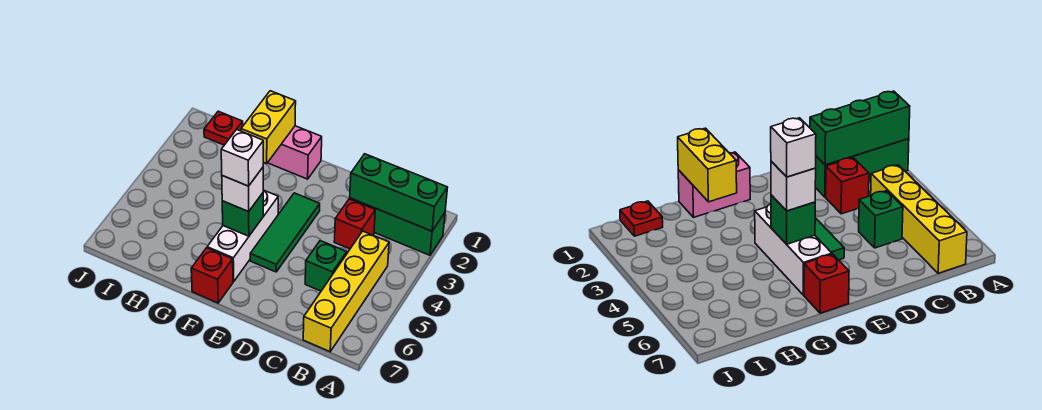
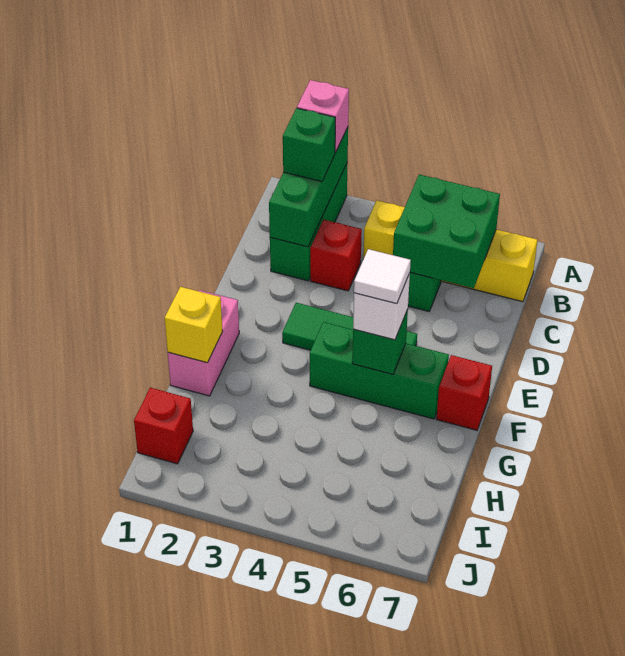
none -> pink 1x1 brick [297,80,349,152]
none -> green 1x1 brick [283,108,335,182]
none -> green 2x2 brick [393,175,500,288]
white 1x3 brick [207,190,278,281] -> green 1x3 brick [310,322,449,419]
white 1x1 brick [221,129,263,186] -> white 1x1 tile [354,249,411,304]
yellow 1x2 brick [241,91,296,164] -> yellow 1x1 brick [165,287,223,363]
red 1x1 plate [204,111,243,145] -> red 1x1 brick [134,388,193,464]

